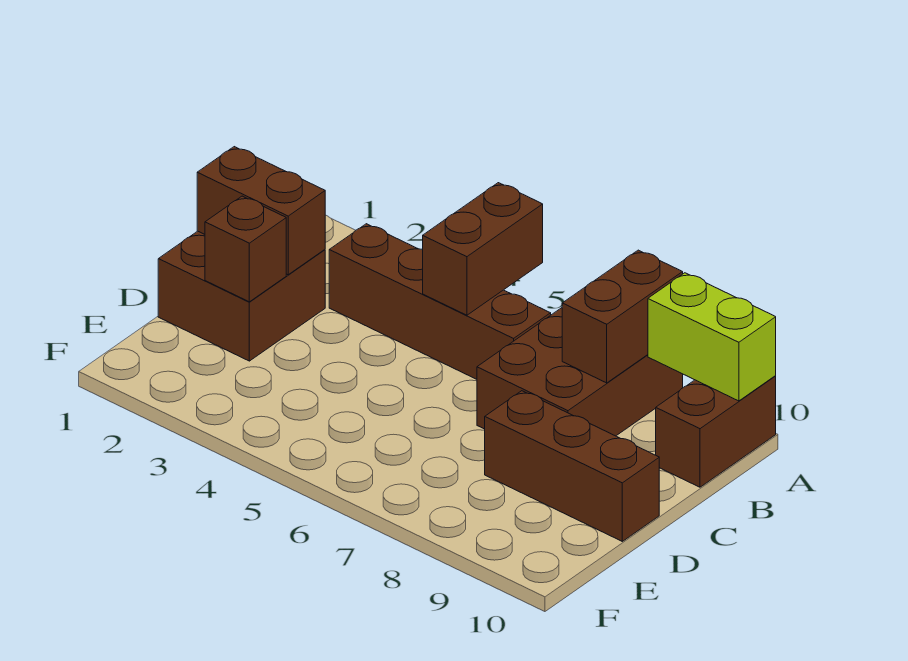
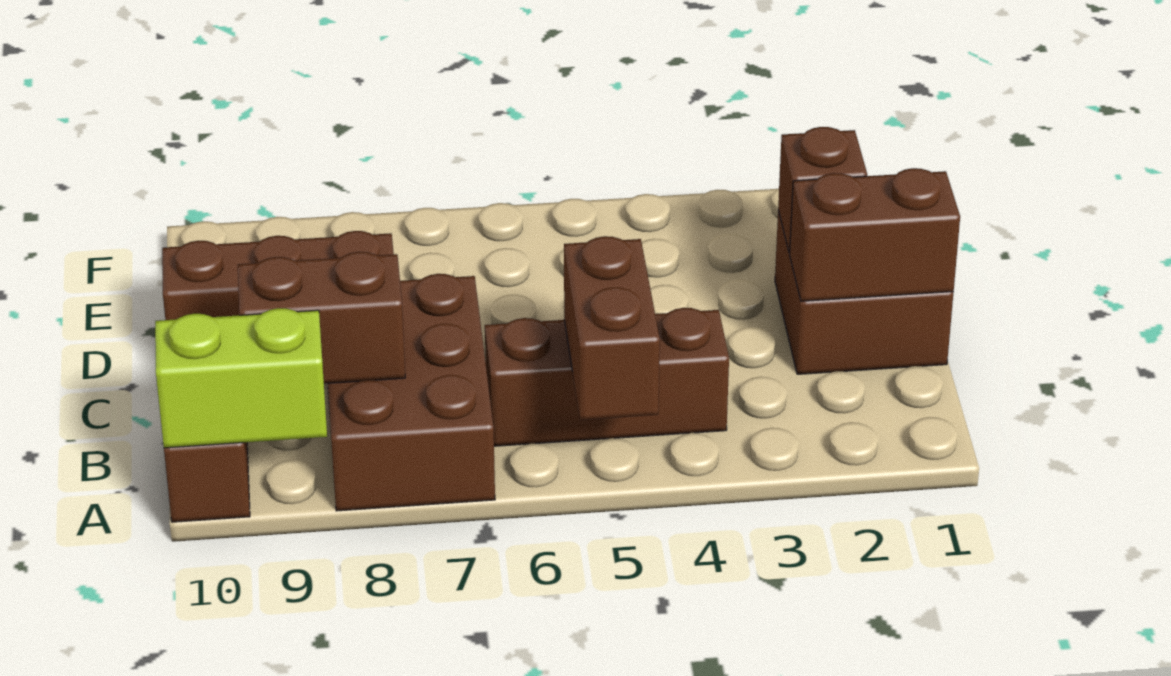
brown 1x2 brick [562,250,683,383] -> brown 1x2 brick turned to [238,252,405,384]
brown 1x4 brick [329,224,551,379] -> brown 1x3 brick [485,308,729,446]

